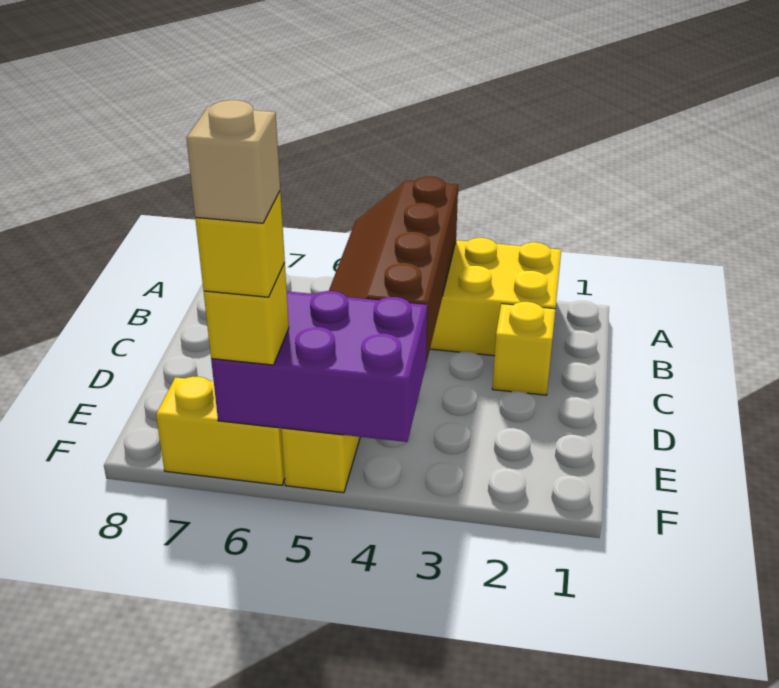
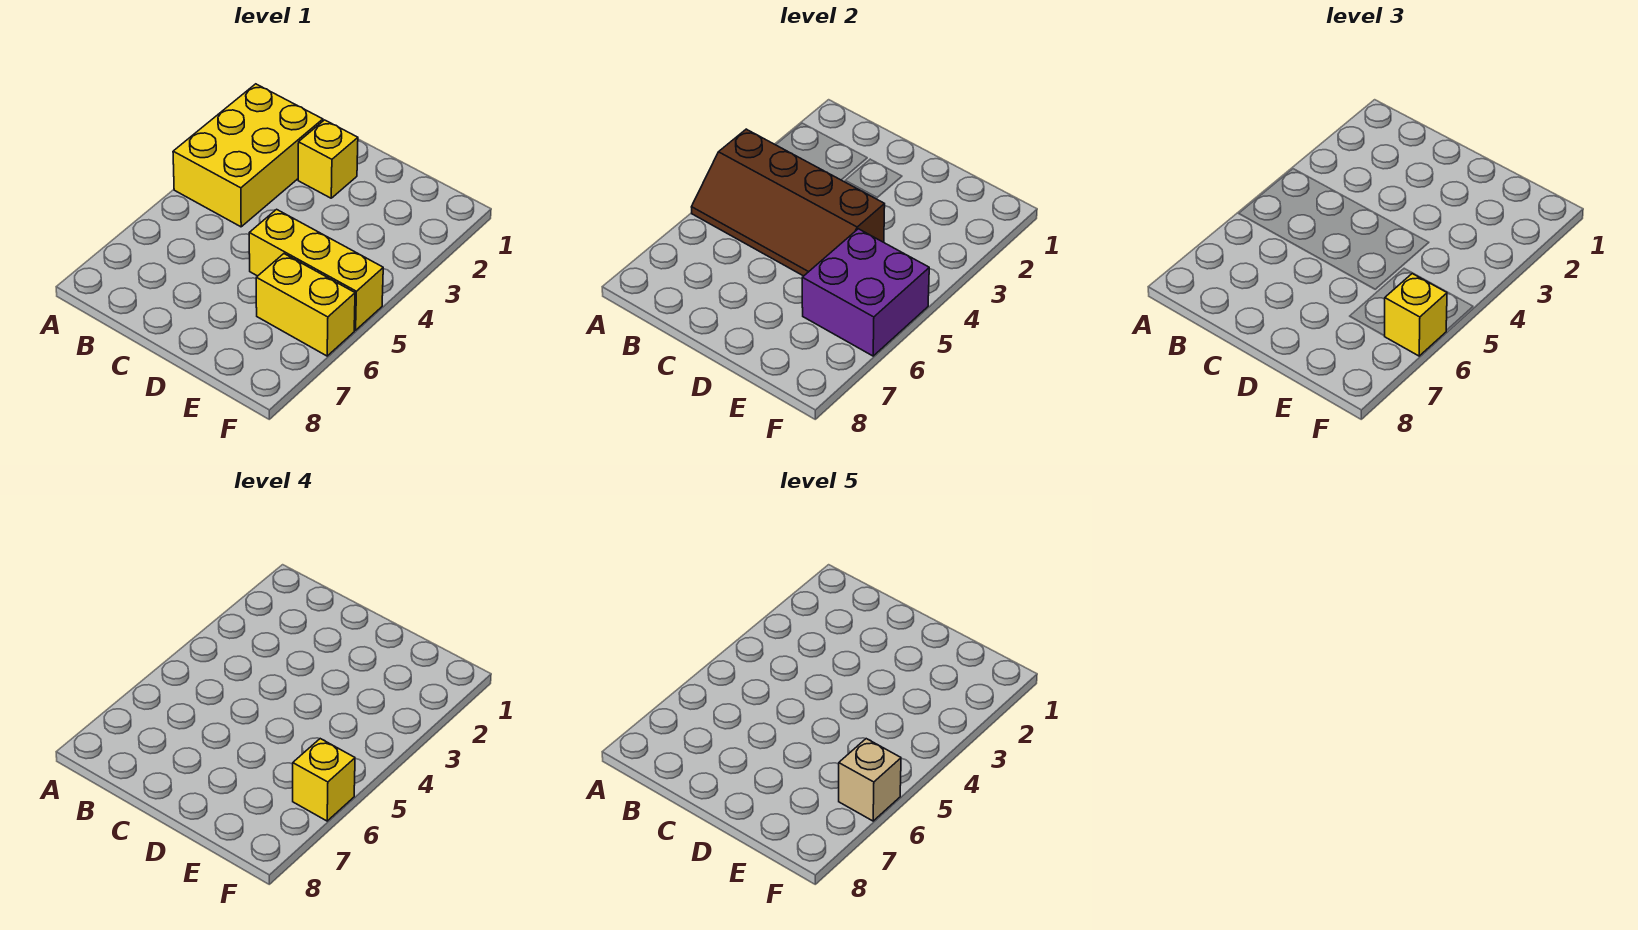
purple 2x3 brick [211,291,427,442] -> purple 2x2 brick [802,229,929,356]
yellow 1x2 brick [156,377,285,485] -> yellow 1x2 brick turned to [256,254,355,356]

